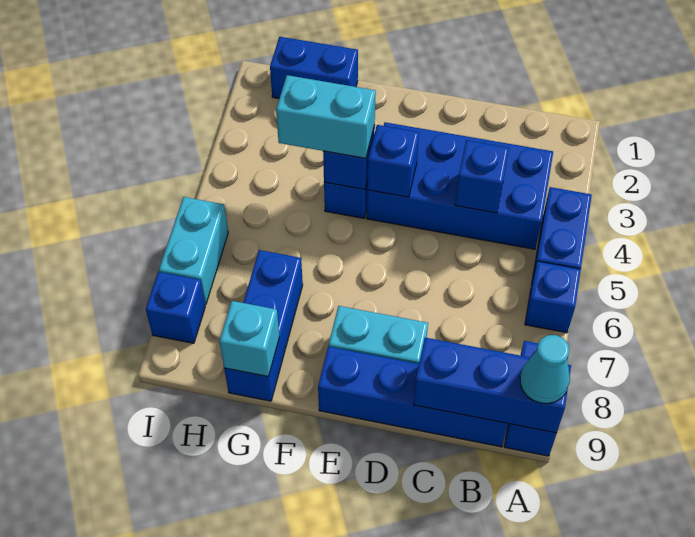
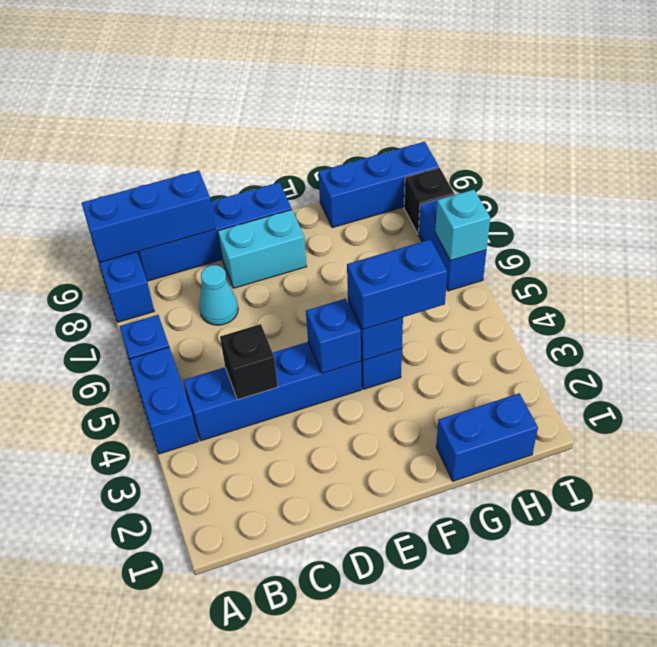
cyan 1x1 cone [520,335,570,403] -> cyan 1x1 cone moved to [199,265,238,325]
blue 2x4 brick [367,122,553,249] -> blue 1x4 brick [183,342,362,441]
blue 1x1 brick [455,140,509,213] -> black 1x1 brick [220,324,278,400]
cyan 1x2 brick [276,75,376,158] -> blue 1x2 brick [347,240,447,330]
blue 1x3 brick [224,250,303,401] -> blue 1x3 brick turned to [318,142,439,228]
cyan 1x1 brick [220,301,279,377] -> cyan 1x1 brick moved to [435,190,490,260]
cyan 1x2 brick [159,197,228,305] -> blue 1x2 brick [419,195,487,291]
blue 1x1 brick [146,272,205,343] -> black 1x1 brick [404,168,454,234]

